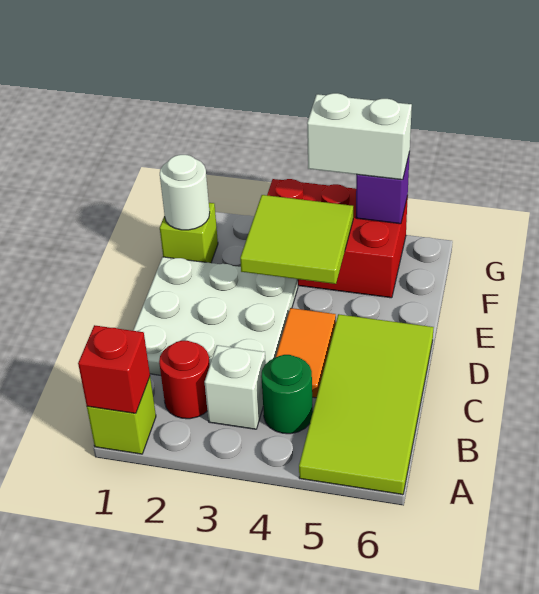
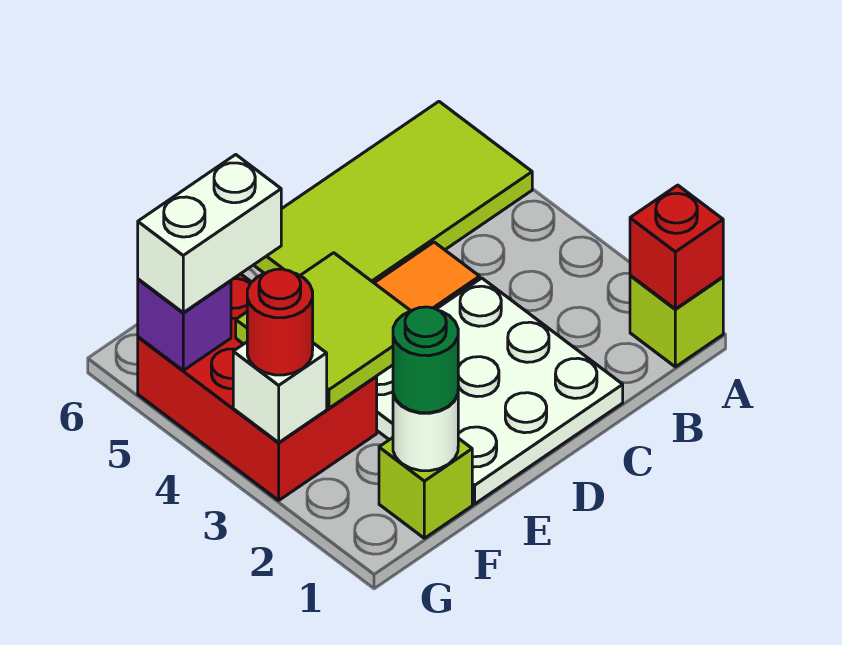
red 1x1 round brick [159,341,210,419] -> red 1x1 round brick moved to [247,269,313,375]
white 1x1 brick [205,345,266,429] -> white 1x1 brick moved to [233,342,327,442]
green 1x1 round brick [261,355,313,434] -> green 1x1 round brick moved to [393,307,458,413]
white 1x2 brick [307,93,412,180] -> white 1x2 brick turned to [138,155,281,313]

